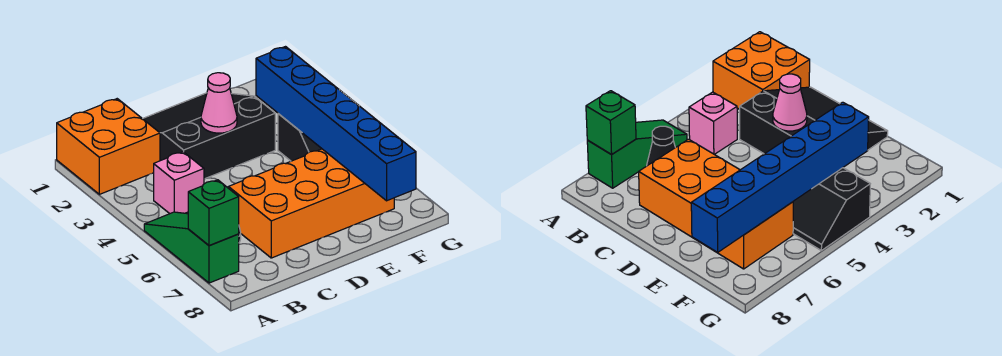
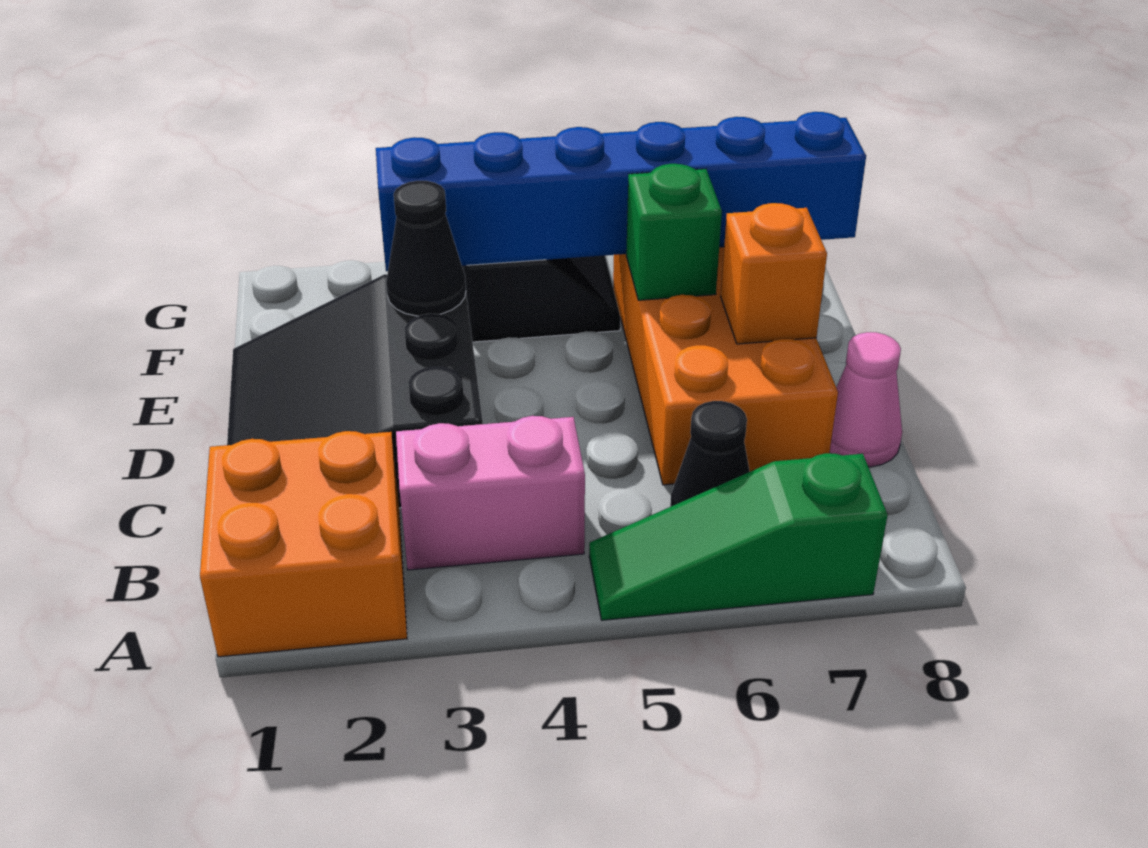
green 1x1 brick [188,180,239,246] -> green 1x1 brick moved to [626,164,722,300]
pink 1x1 brick [154,152,204,214] -> pink 1x2 brick [396,416,585,570]
pink 1x1 cone [201,73,237,133] -> pink 1x1 cone moved to [830,332,902,467]
none -> orange 1x1 brick [721,203,827,344]
none -> black 1x1 cone [386,181,466,316]

